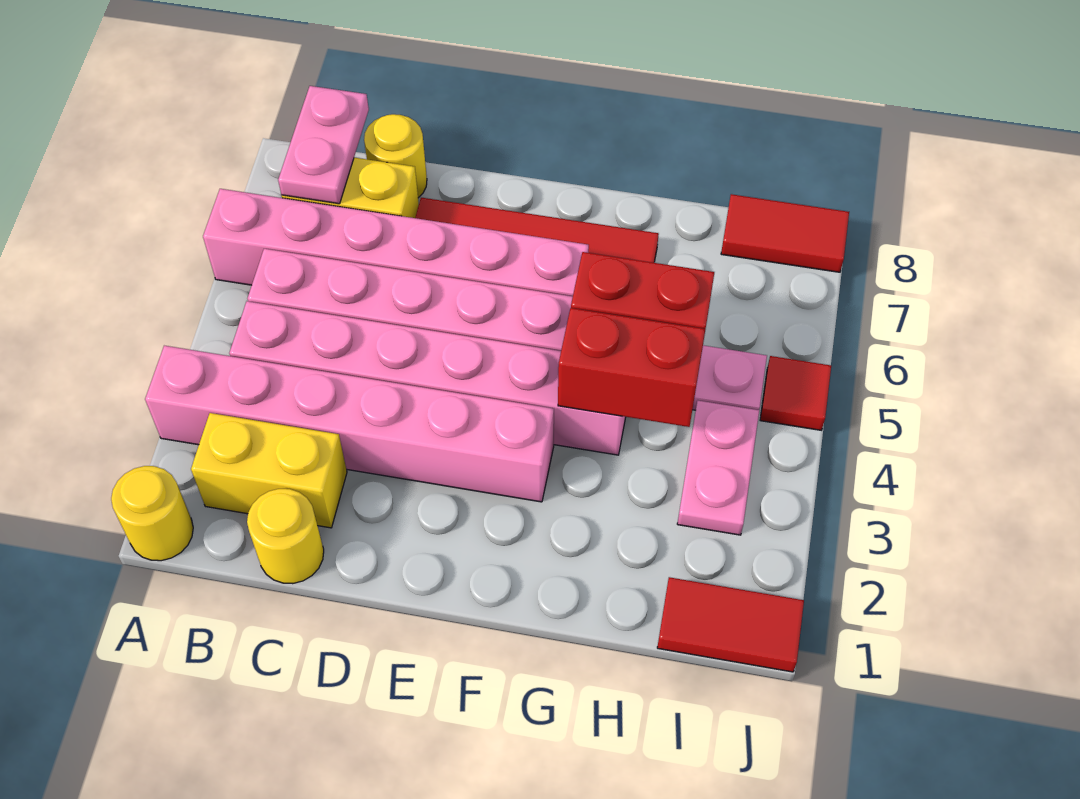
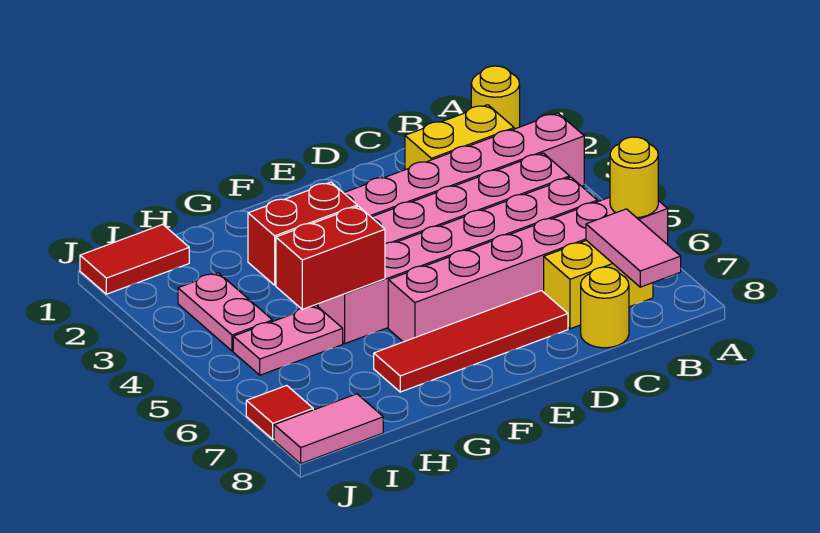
pink 1x2 plate [278,86,369,204] -> pink 1x2 tile [586,209,681,287]
yellow 1x1 round brick [247,489,324,584] -> yellow 1x1 round brick moved to [610,137,658,218]
red 1x2 tile [721,194,849,272] -> pink 1x2 tile [274,394,383,464]
red 1x1 tile [760,356,831,430] -> red 1x1 tile moved to [246,385,313,439]

